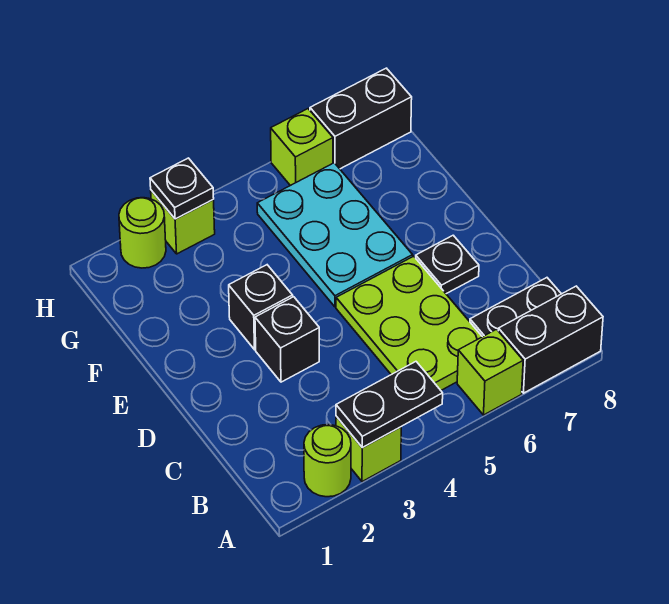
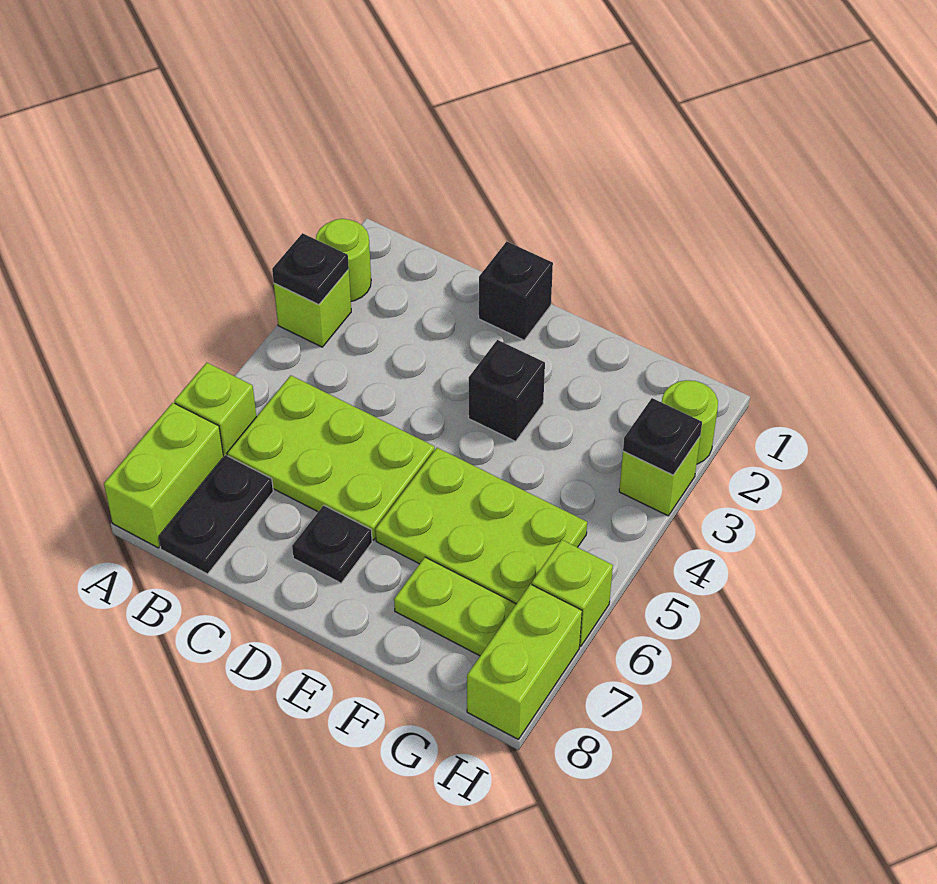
black 1x2 plate [336,362,443,448] -> black 1x1 plate [272,233,349,305]
black 1x2 brick [498,286,603,393] -> lime 1x2 brick [104,403,223,548]
black 1x1 brick [255,297,319,382] -> black 1x1 brick moved to [479,241,553,340]
cyan 2x3 plate [257,163,413,307] -> lime 2x3 plate [375,448,587,604]
none -> lime 1x2 plate [394,557,516,656]
black 1x2 brick [310,68,412,169] -> lime 1x2 brick [467,584,582,739]

